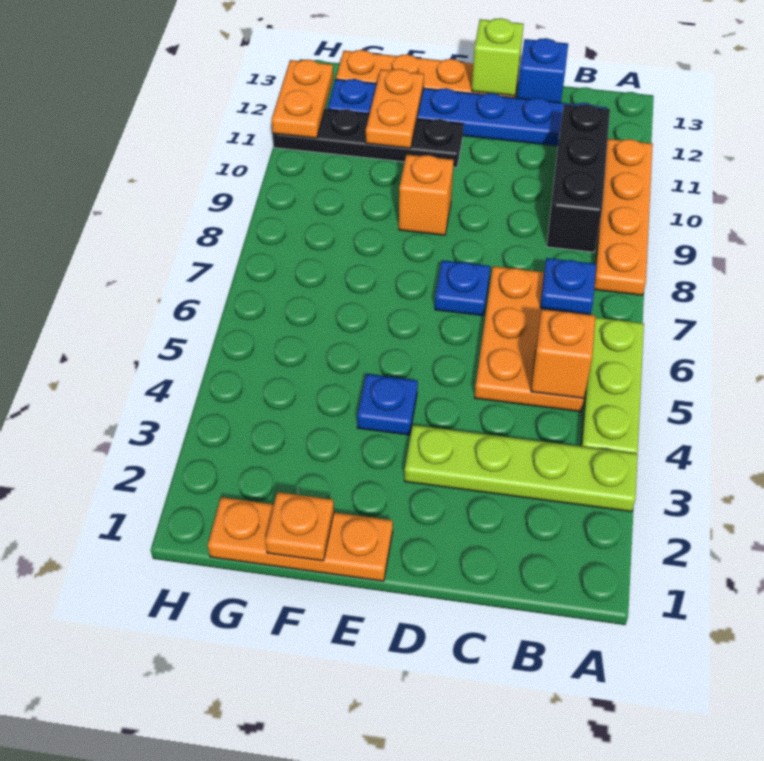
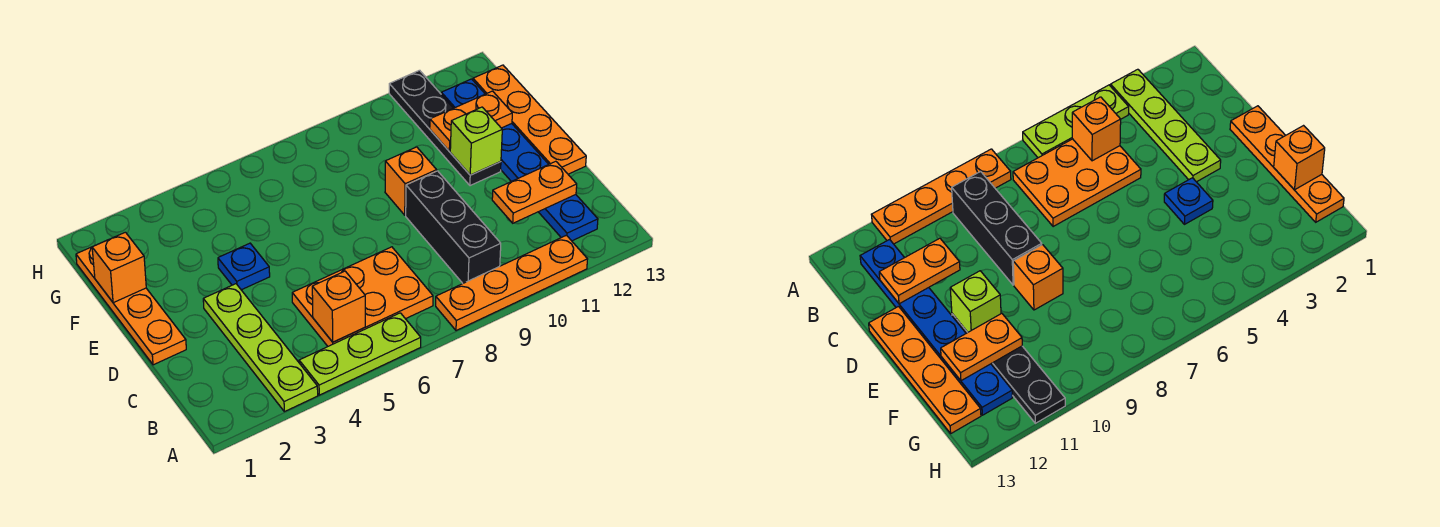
blue 1x1 plate [540,258,596,315] -> none
black 1x3 brick [547,104,610,252] -> black 1x3 brick turned to [406,171,501,283]
blue 1x1 brick [517,38,568,102] -> none
blue 1x1 plate [435,260,490,316] -> none
lime 1x1 brick [472,18,524,96] -> lime 1x1 brick moved to [450,107,502,175]
orange 1x3 plate [208,497,393,581] -> orange 1x4 plate [76,247,186,365]
orange 1x1 plate [265,492,334,561] -> orange 1x1 brick [92,232,146,303]
orange 1x2 plate [271,60,333,138] -> orange 1x2 plate moved to [492,161,577,223]

